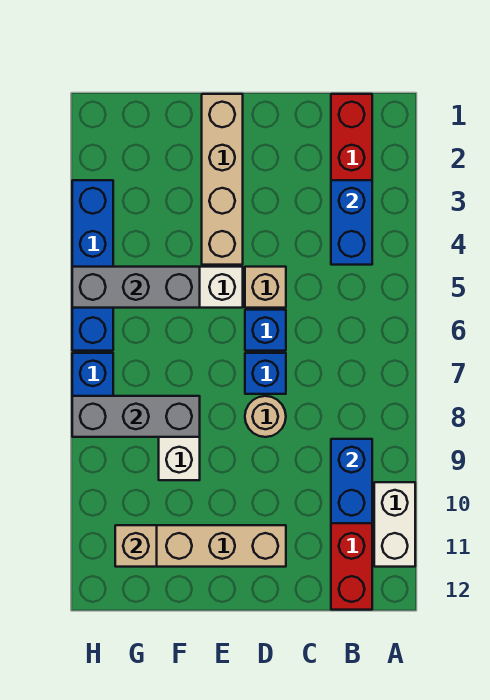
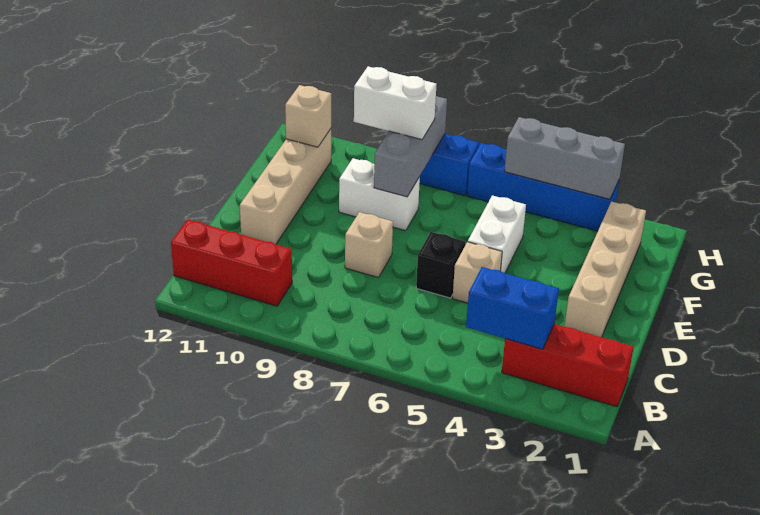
white 1x2 brick [374,482,415,567] -> white 1x2 brick moved to [354,66,437,139]
blue 1x2 brick [331,439,372,523] -> none
blue 1x1 brick [245,310,286,351] -> black 1x1 brick [416,232,465,298]
blue 1x1 brick [245,353,286,394] -> none
tan 1x1 round brick [245,396,286,437] -> tan 1x1 brick [345,212,393,278]
tan 1x4 brick [202,94,243,265] -> tan 1x4 brick turned to [564,202,646,337]
grey 1x3 brick [72,267,200,308] -> grey 1x3 brick turned to [505,117,625,199]

